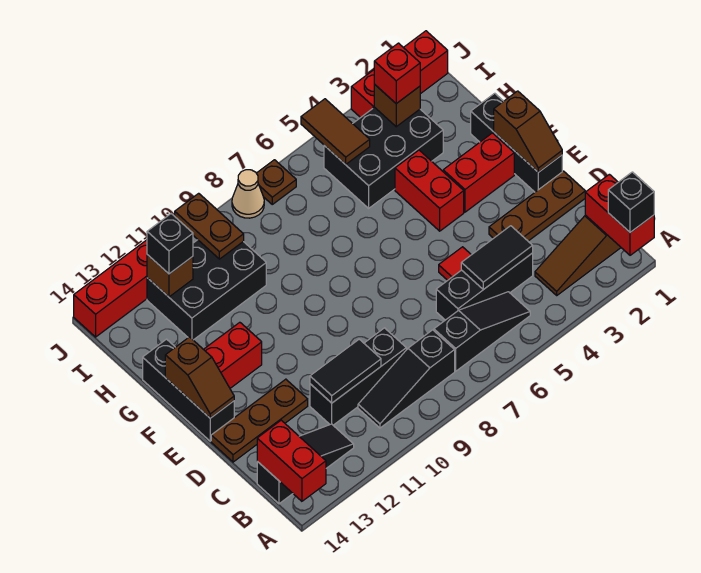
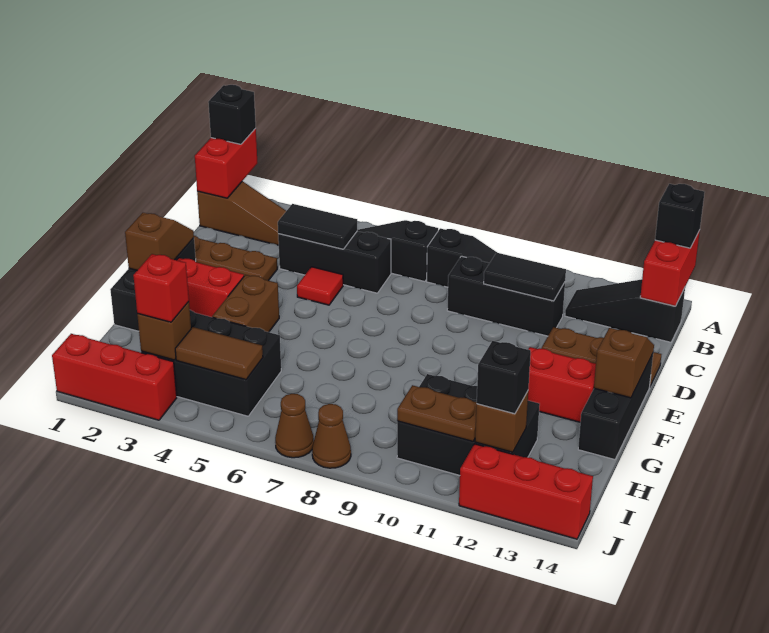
none -> black 1x1 brick [655,184,705,248]
red 1x2 brick [395,150,464,231] -> brown 1x2 brick [212,275,279,332]
brown 1x2 tile [301,99,370,165] -> brown 1x2 tile turned to [175,327,263,380]
brown 1x2 plate [175,193,244,259] -> brown 1x2 plate turned to [397,385,477,442]
brown 1x1 plate [257,160,296,204] -> brown 1x1 cone [275,394,314,458]
tan 1x1 cone [232,170,264,218] -> brown 1x1 cone [312,404,351,468]

